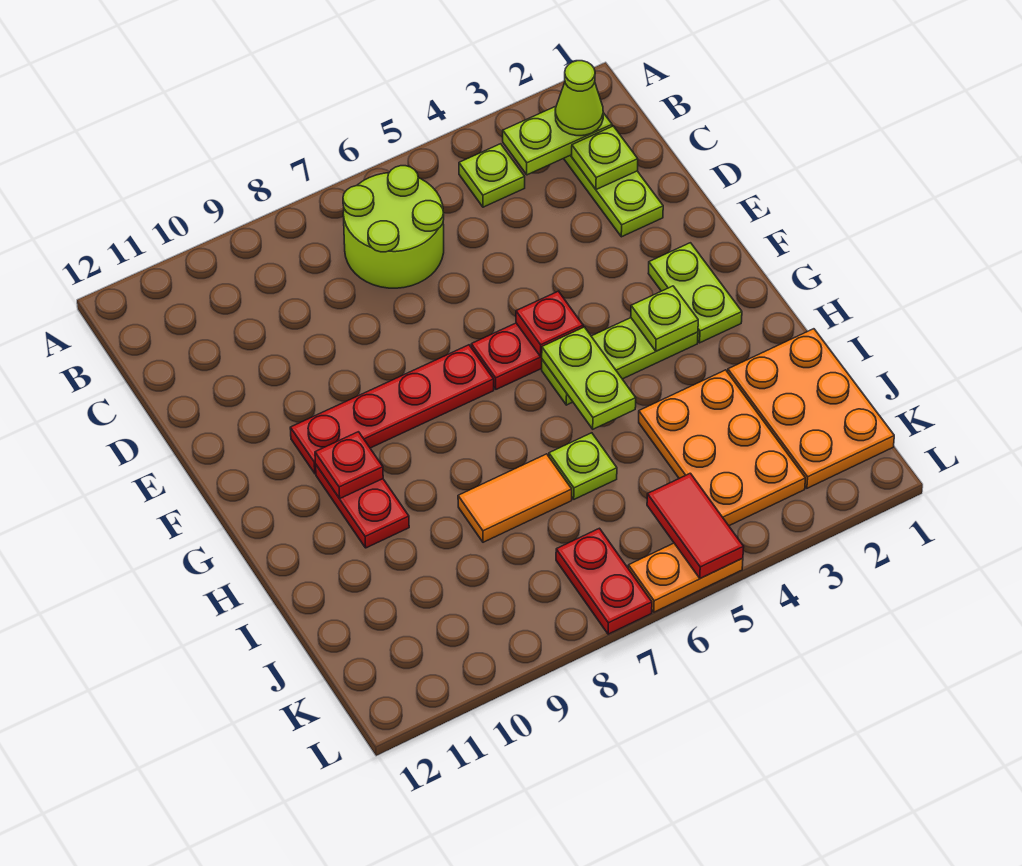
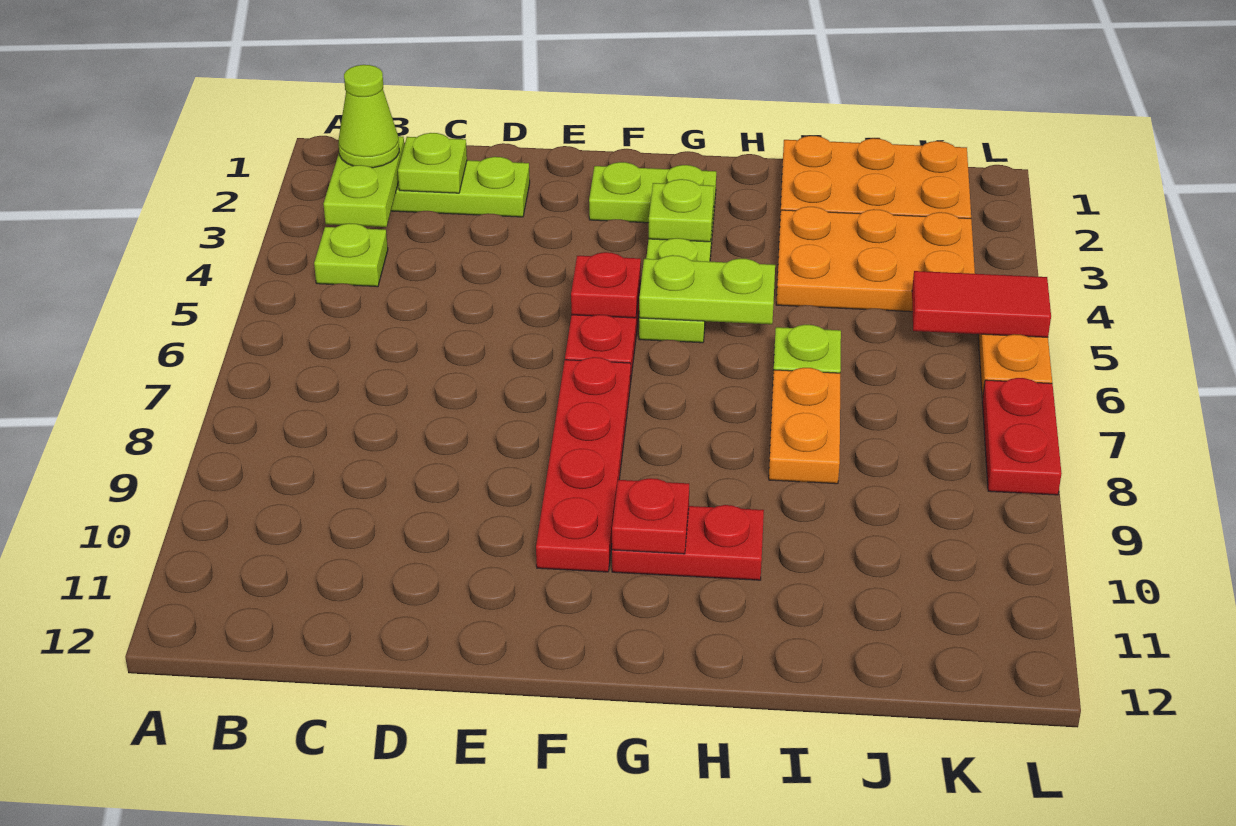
lime 2x2 round brick [343,166,444,288] -> none
orange 1x2 tile [458,454,572,542] -> orange 1x2 plate [769,368,841,484]
red 1x2 plate [556,528,652,634] -> red 1x2 plate turned to [982,378,1062,495]

